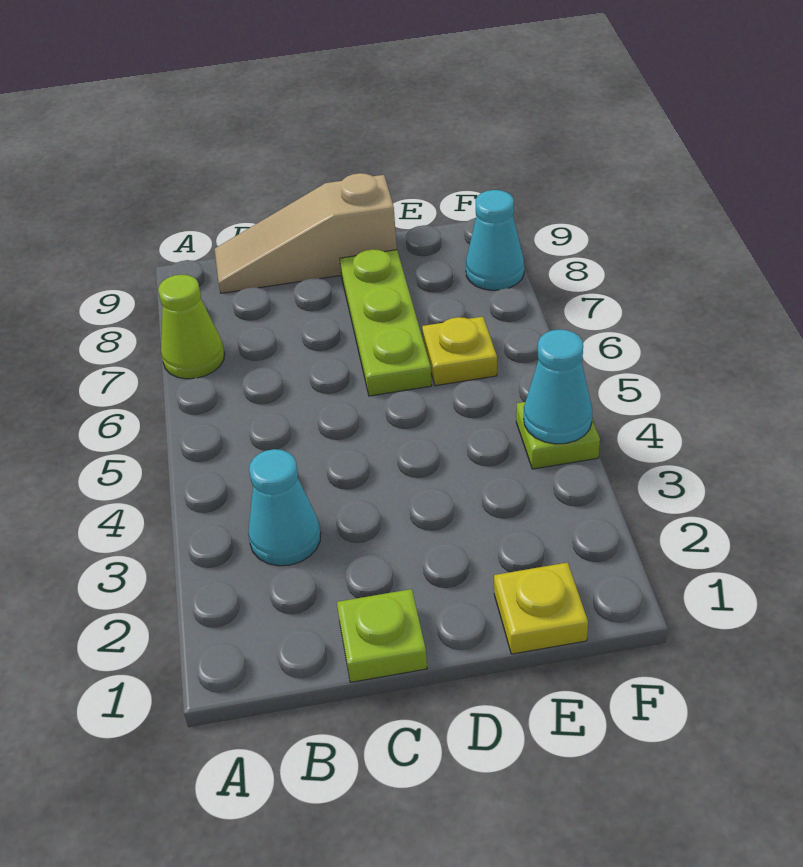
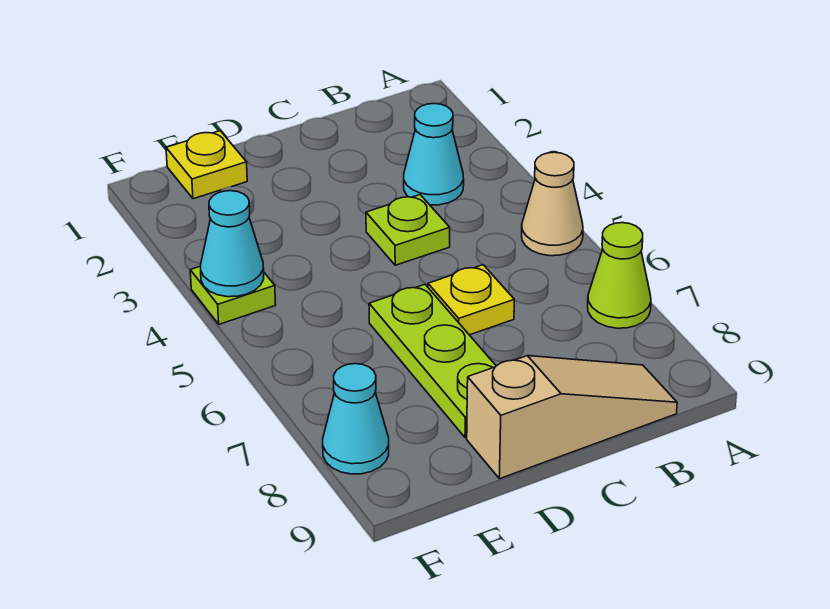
none -> tan 1x1 cone [522,152,583,256]
lime 1x1 plate [337,589,427,682] -> lime 1x1 plate moved to [366,195,450,265]
yellow 1x1 plate [422,317,497,386] -> yellow 1x1 plate moved to [428,265,514,335]

